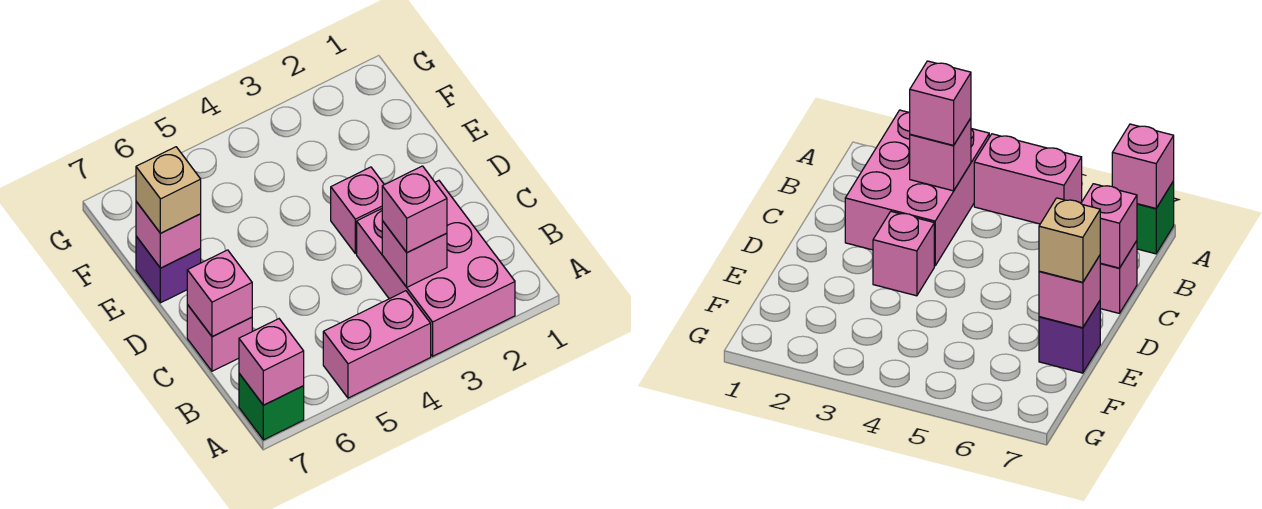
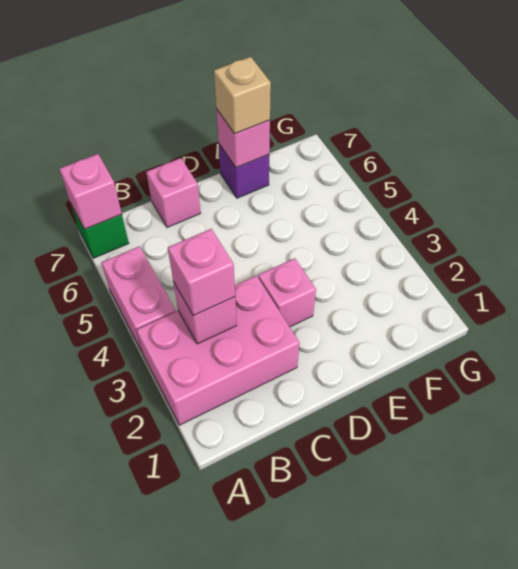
pink 1x1 brick [187,250,252,336] -> none

